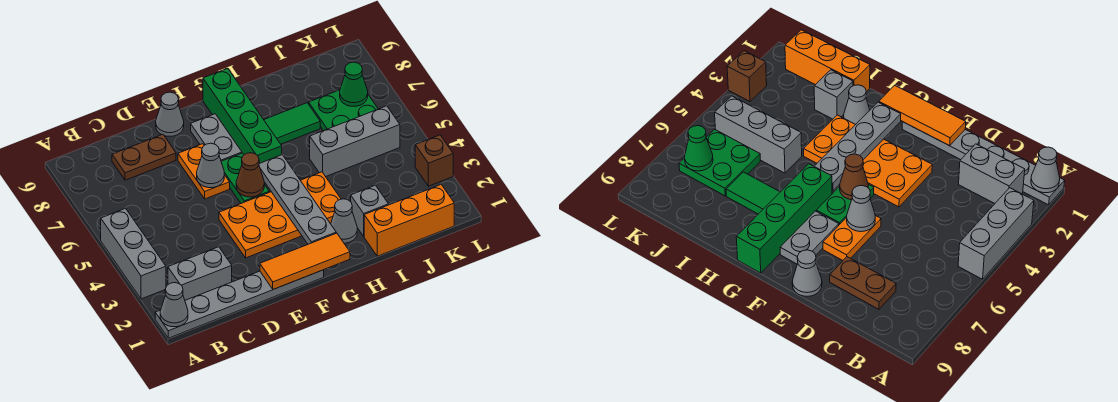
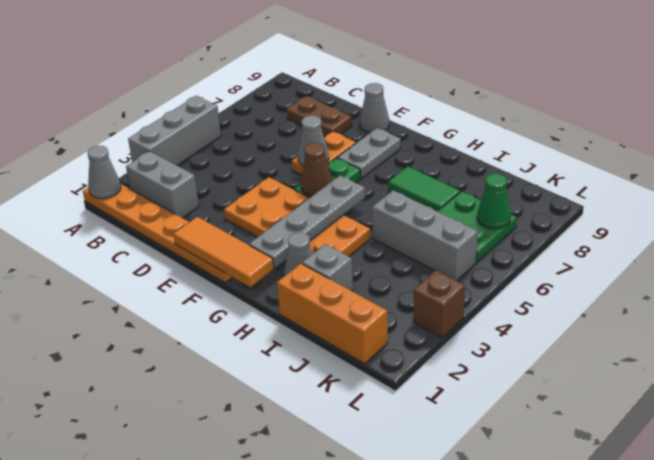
grey 1x6 plate [155,270,324,338] -> orange 1x6 plate [83,184,232,283]
green 1x4 brick [203,68,282,164] -> none

